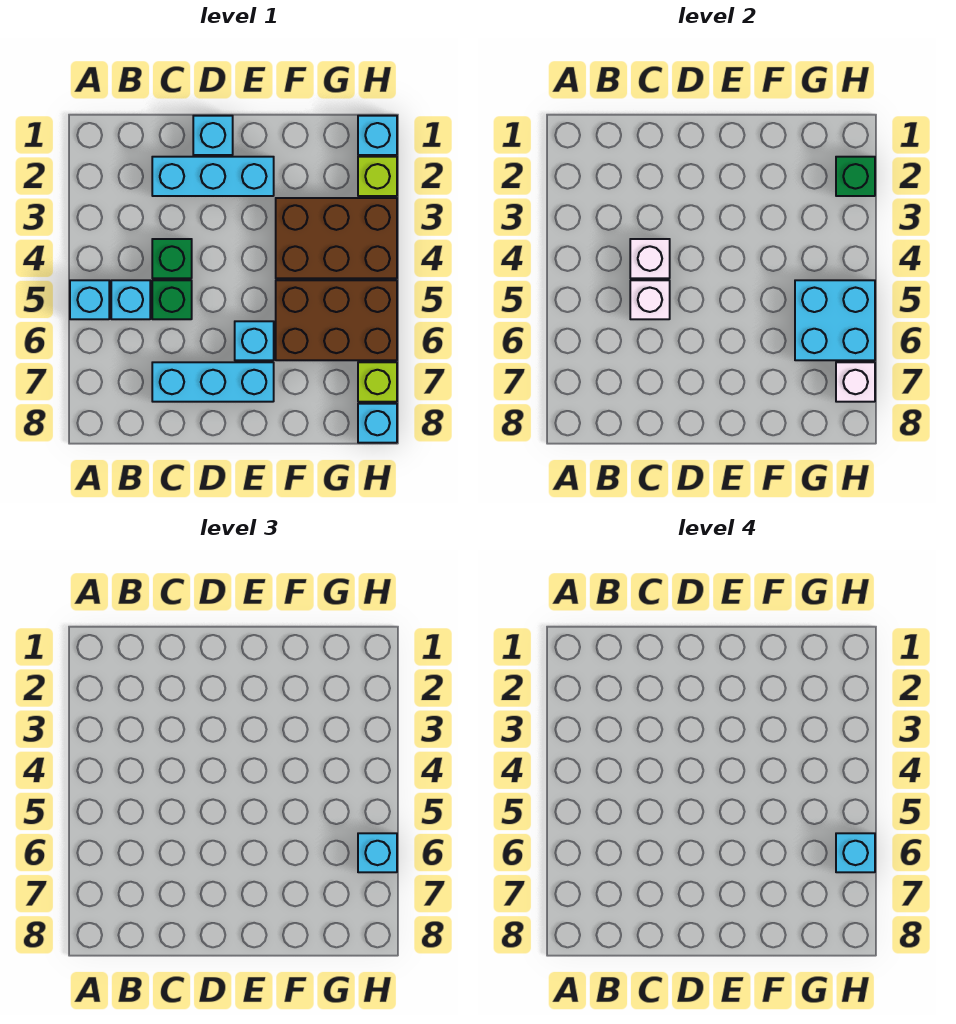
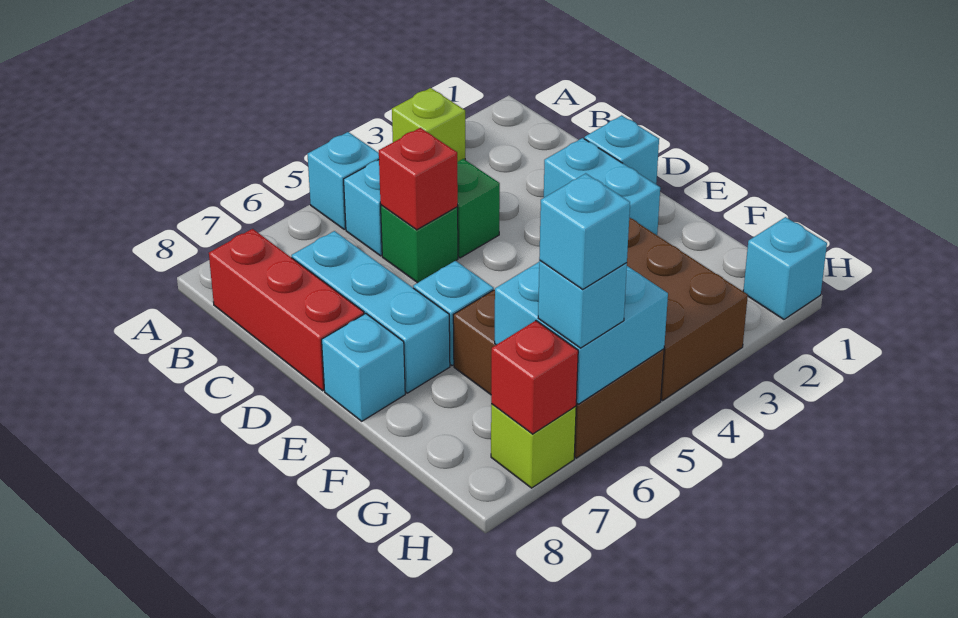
none -> red 1x3 brick [209,229,364,391]
cyan 1x3 brick [152,157,274,196] -> cyan 1x2 brick [544,138,660,235]
white 1x1 brick [630,239,670,278] -> none
white 1x1 brick [630,280,670,319] -> red 1x1 brick [379,128,458,230]
lime 1x1 brick [358,157,397,196] -> lime 1x1 brick moved to [392,88,465,162]
green 1x1 brick [836,157,875,196] -> none
white 1x1 brick [836,362,875,402] -> red 1x1 brick [491,321,578,434]
cyan 1x1 brick [358,404,397,443] -> cyan 1x1 brick moved to [322,314,405,421]

